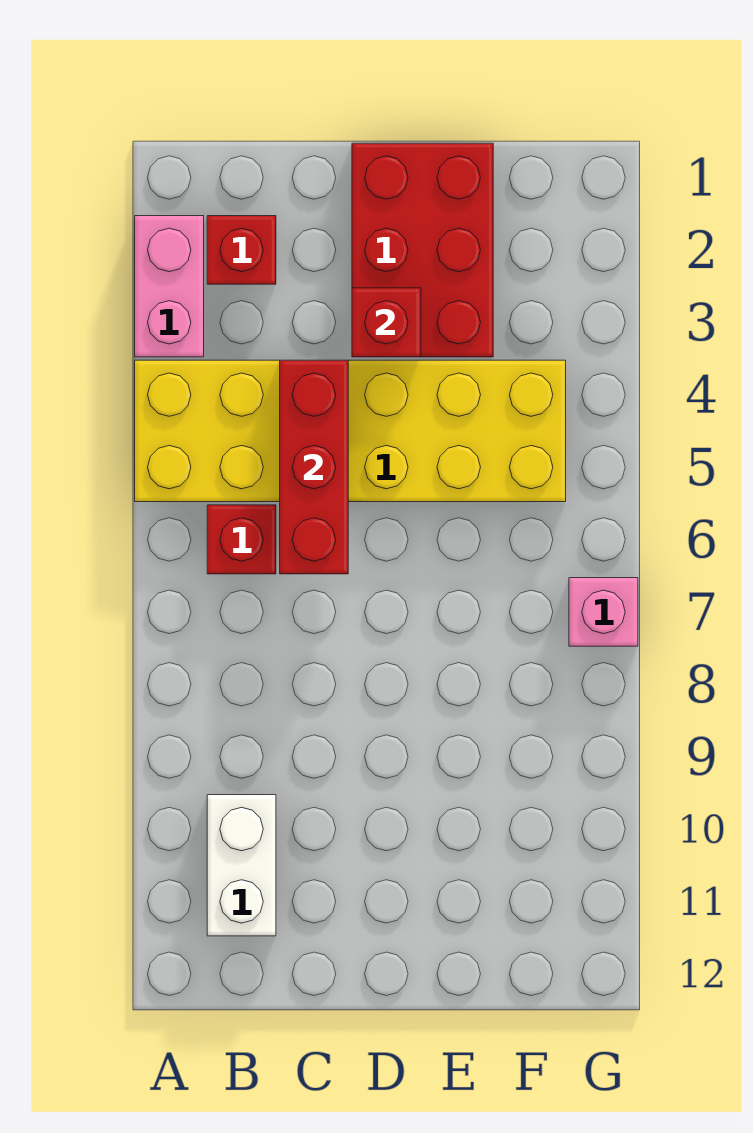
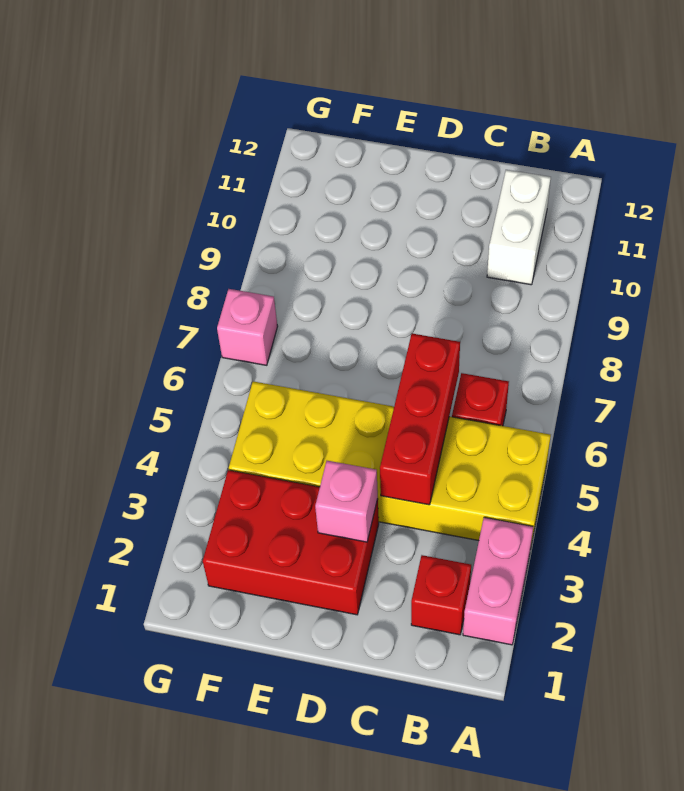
red 2x3 brick [352,143,493,357] -> red 2x3 brick turned to [203,470,379,615]
red 1x1 brick [352,288,421,357] -> pink 1x1 brick [315,461,378,542]

